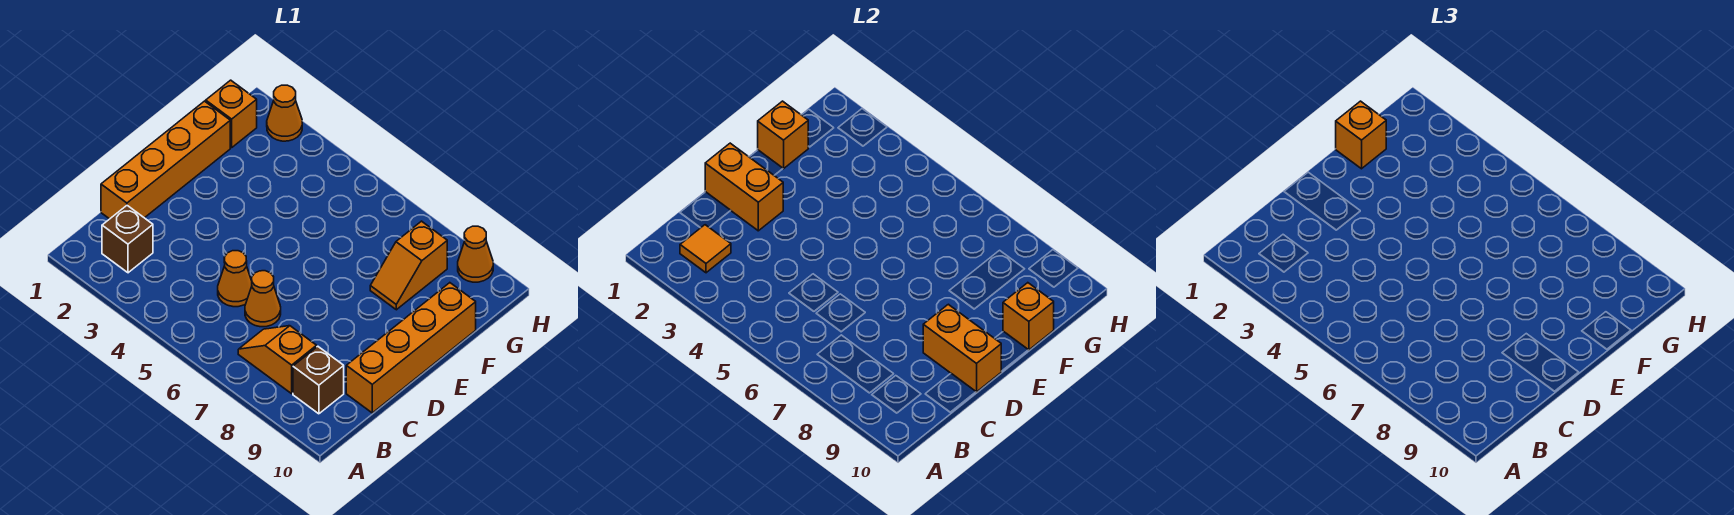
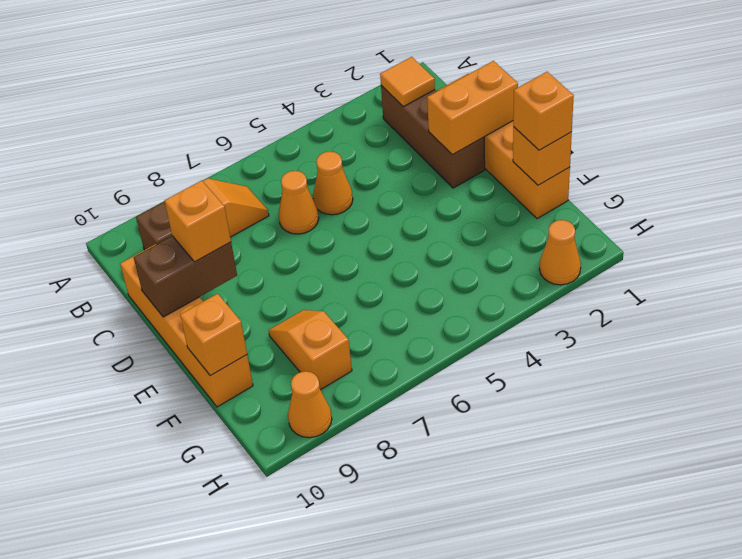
brown 1x1 brick [102,206,153,273] -> brown 1x3 brick [381,85,485,188]
orange 1x2 brick [923,304,1001,392] -> brown 1x2 brick [134,236,237,317]
orange 1x1 brick [206,80,257,148] -> orange 1x1 brick moved to [164,180,231,262]

